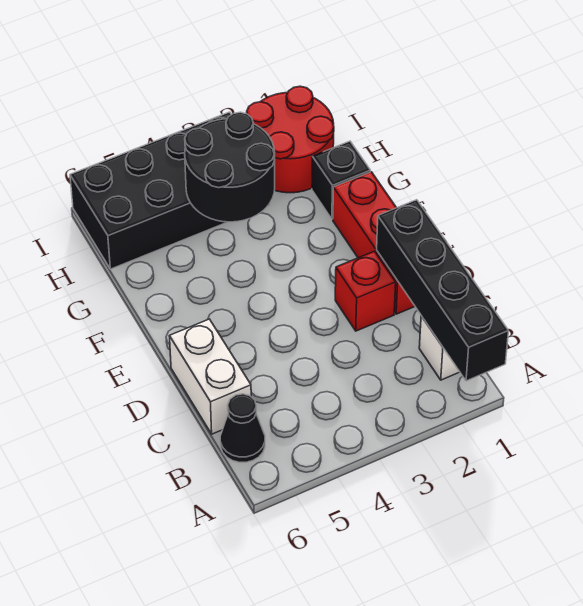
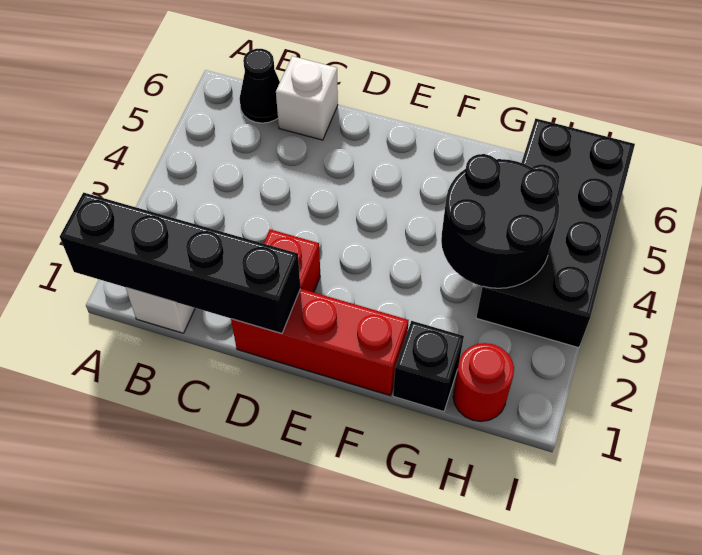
white 1x2 brick [169,319,251,434] -> white 1x1 brick [276,56,338,140]
red 2x2 round brick [247,86,334,193] -> red 1x1 round brick [453,343,514,421]

